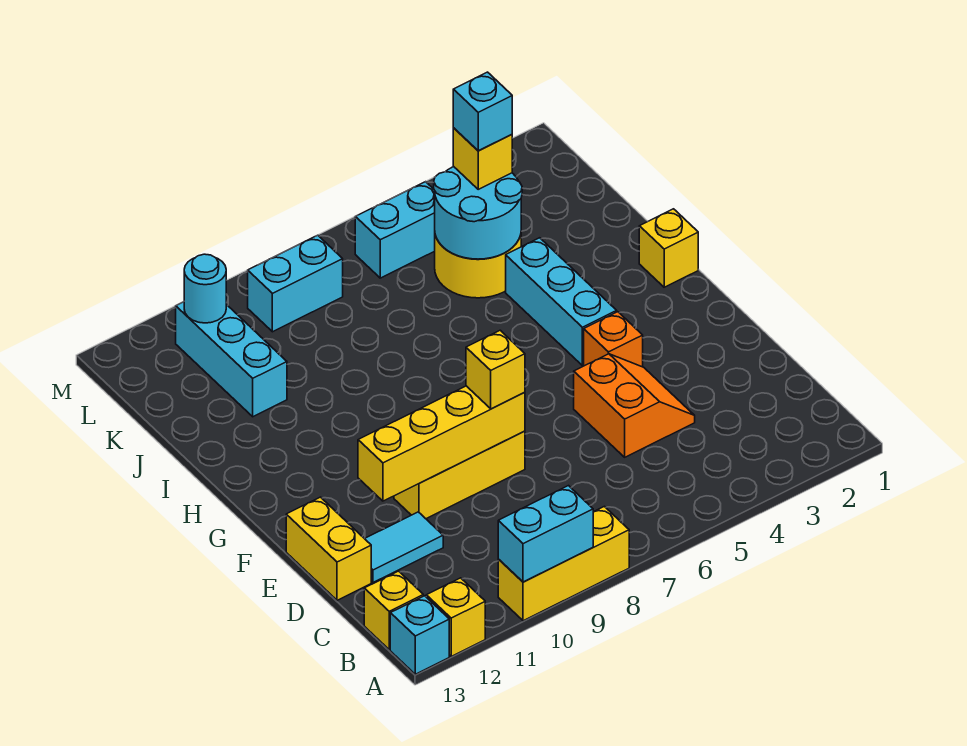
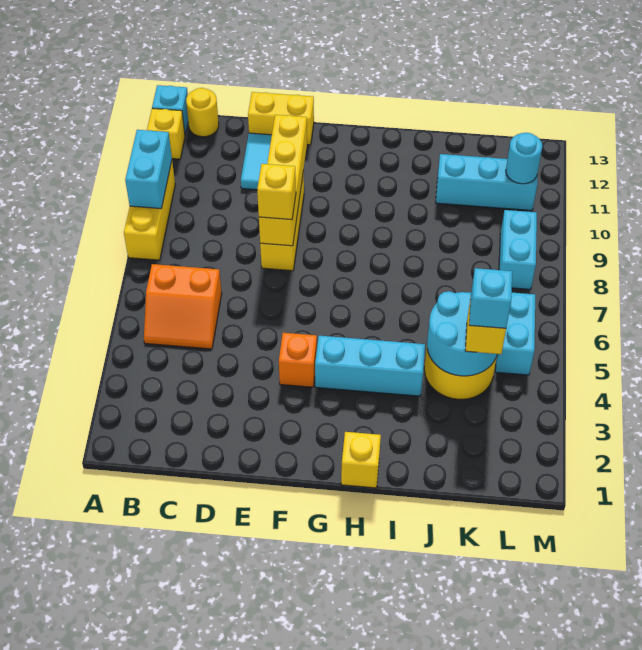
yellow 1x1 brick [364,571,423,650] -> yellow 1x1 round brick [186,88,219,137]
orange 2x2 slope [574,354,695,457] -> orange 2x2 slope moved to [144,264,222,349]

